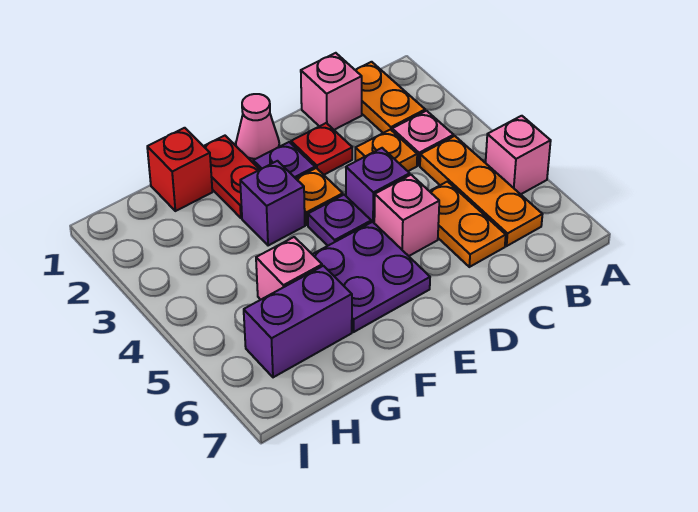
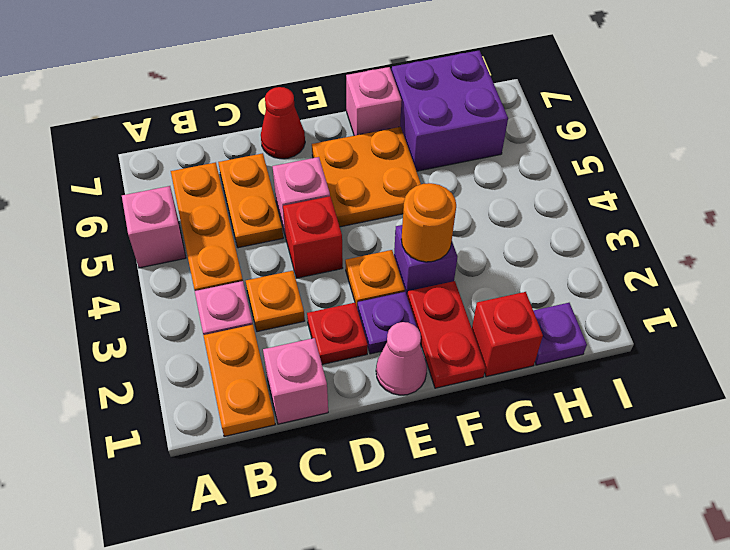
purple 1x1 brick [346,148,410,223] -> red 1x1 brick [283,196,343,278]
none -> red 1x1 cone [261,87,305,159]
purple 1x1 plate [308,195,371,246] -> purple 1x1 plate moved to [533,303,587,365]
purple 2x2 plate [312,222,430,332] -> orange 2x2 plate [312,127,421,227]
none -> orange 1x1 round brick [401,183,456,262]
pink 1x1 brick [256,237,322,300] -> pink 1x1 brick moved to [346,67,402,136]
purple 1x2 brick [244,266,352,377] -> purple 2x2 brick [392,51,508,171]

